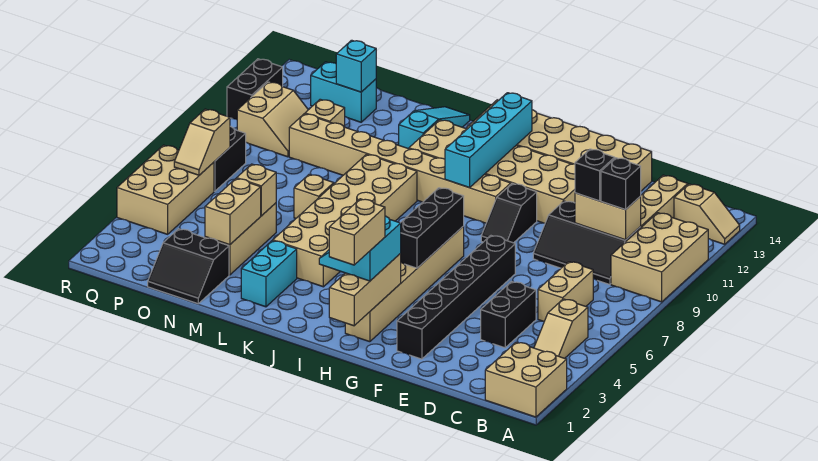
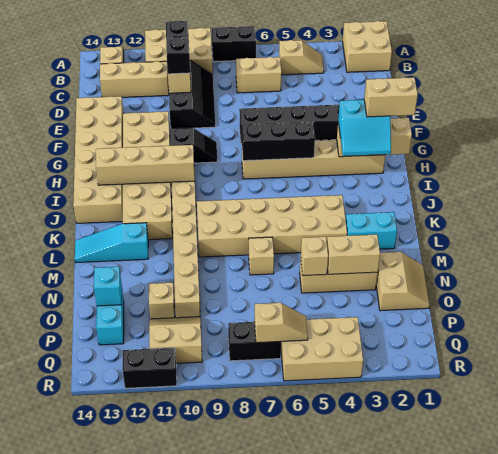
black 1x2 brick [481,282,536,348] -> black 1x2 brick moved to [212,26,256,62]
cyan 1x4 brick [445,93,532,188] -> tan 1x4 brick [96,145,195,185]
black 2x2 slope [148,229,229,304] -> tan 2x2 slope [376,252,430,311]

